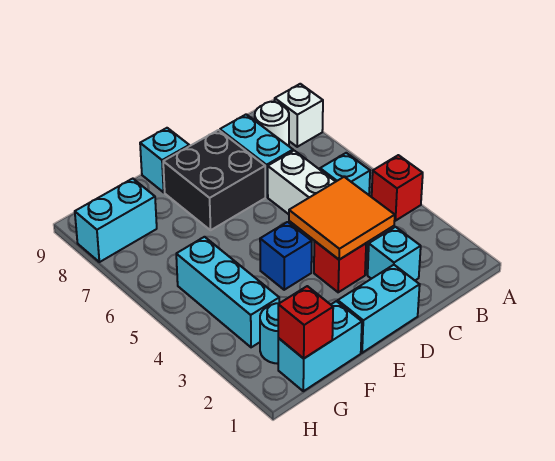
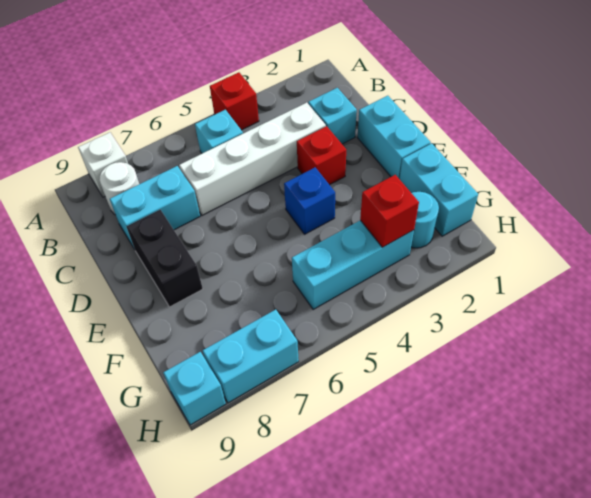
orange 2x2 tile [289,177,395,260] -> none
black 2x2 brick [163,130,265,230] -> black 1x2 brick [127,210,203,307]
cyan 1x1 brick [140,128,189,192] -> cyan 1x1 brick moved to [163,352,226,425]
red 1x1 brick [278,286,333,358] -> red 1x1 brick moved to [360,175,419,247]
cyan 1x2 brick [75,179,157,262] -> cyan 1x2 brick turned to [203,310,299,403]

